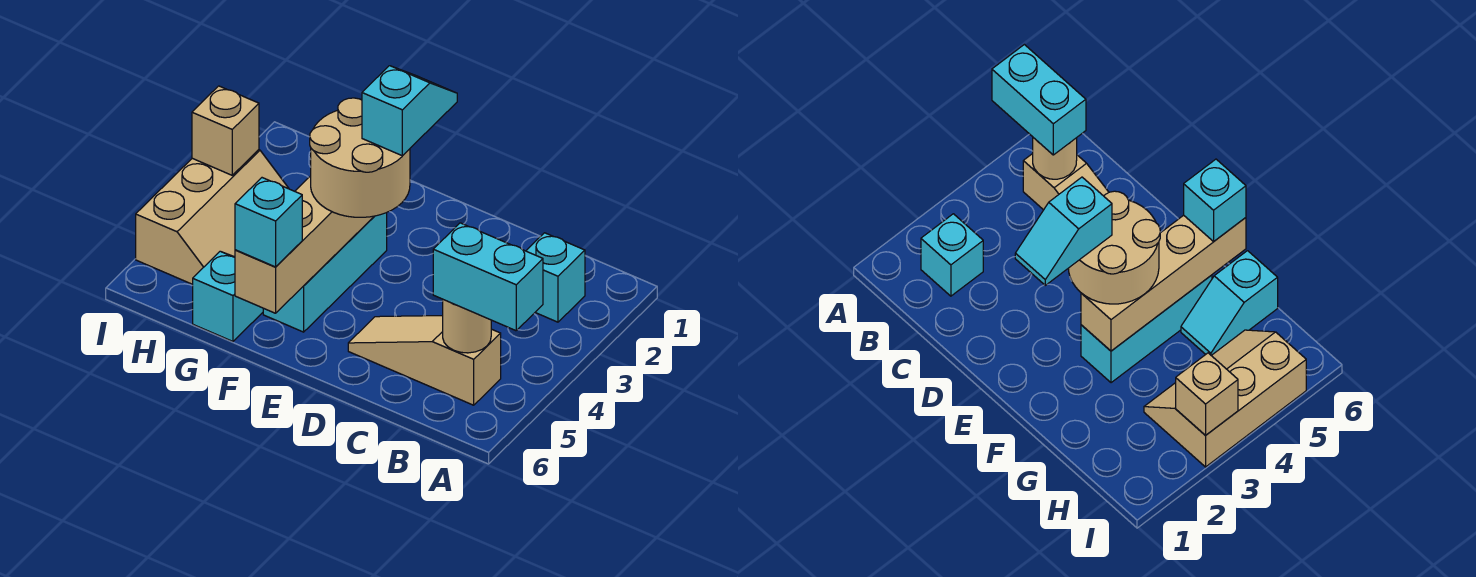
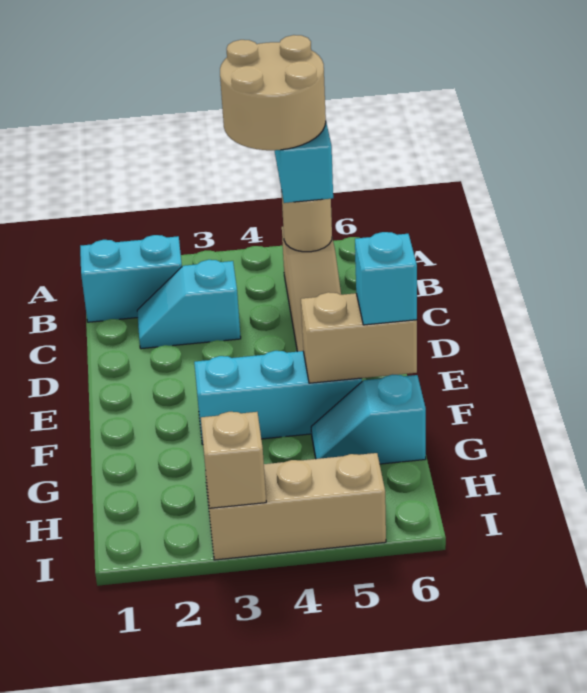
cyan 1x1 brick [526,233,585,322] -> cyan 1x2 brick [80,235,182,322]
cyan 1x2 slope [362,66,457,156] -> cyan 1x2 slope moved to [137,260,241,349]
tan 2x2 round brick [310,98,410,217] -> tan 2x2 round brick moved to [220,35,326,150]
tan 1x4 brick [235,176,374,313] -> tan 1x2 brick [301,292,417,383]

